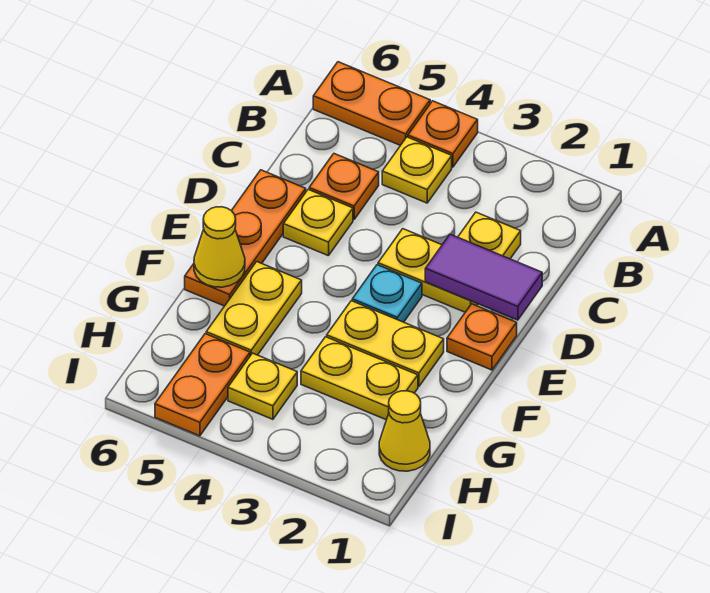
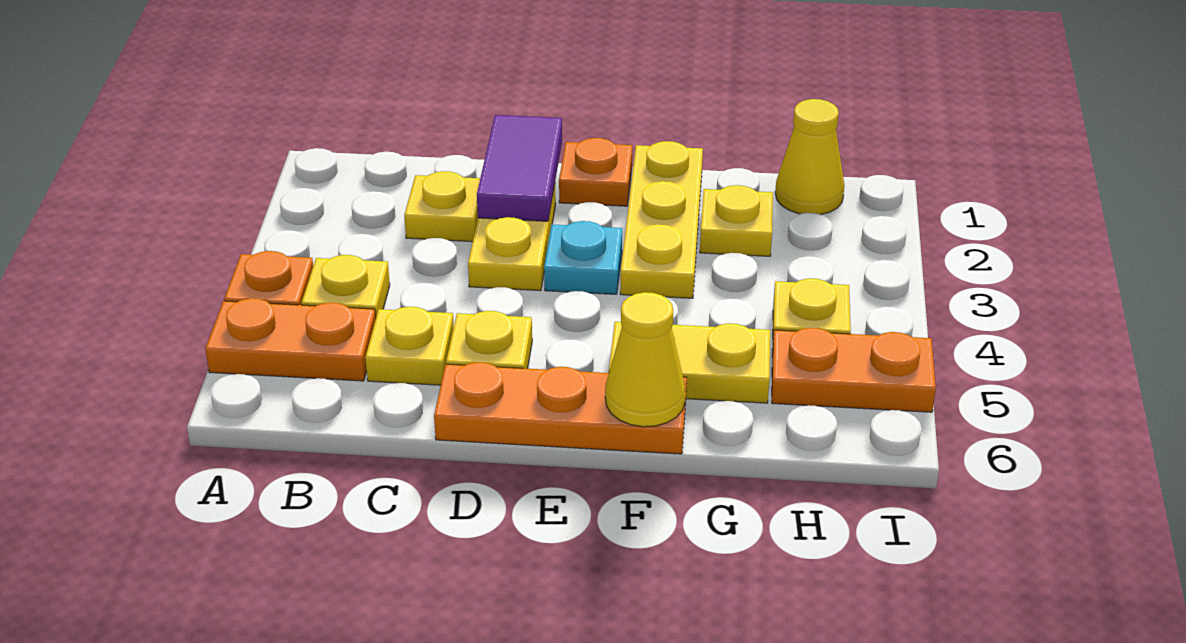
orange 1x2 plate [313,62,430,145] -> orange 1x2 plate turned to [205,298,376,381]
orange 1x1 plate [309,154,379,219] -> yellow 1x1 plate [365,307,454,385]
yellow 1x2 plate [327,301,444,386] -> yellow 1x3 plate [620,141,703,298]
yellow 1x2 plate [301,337,418,420] -> yellow 1x1 plate [700,185,773,256]

